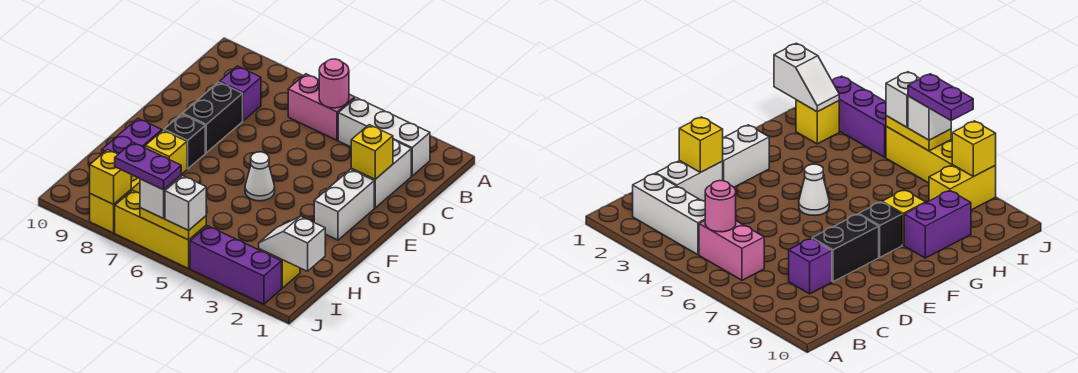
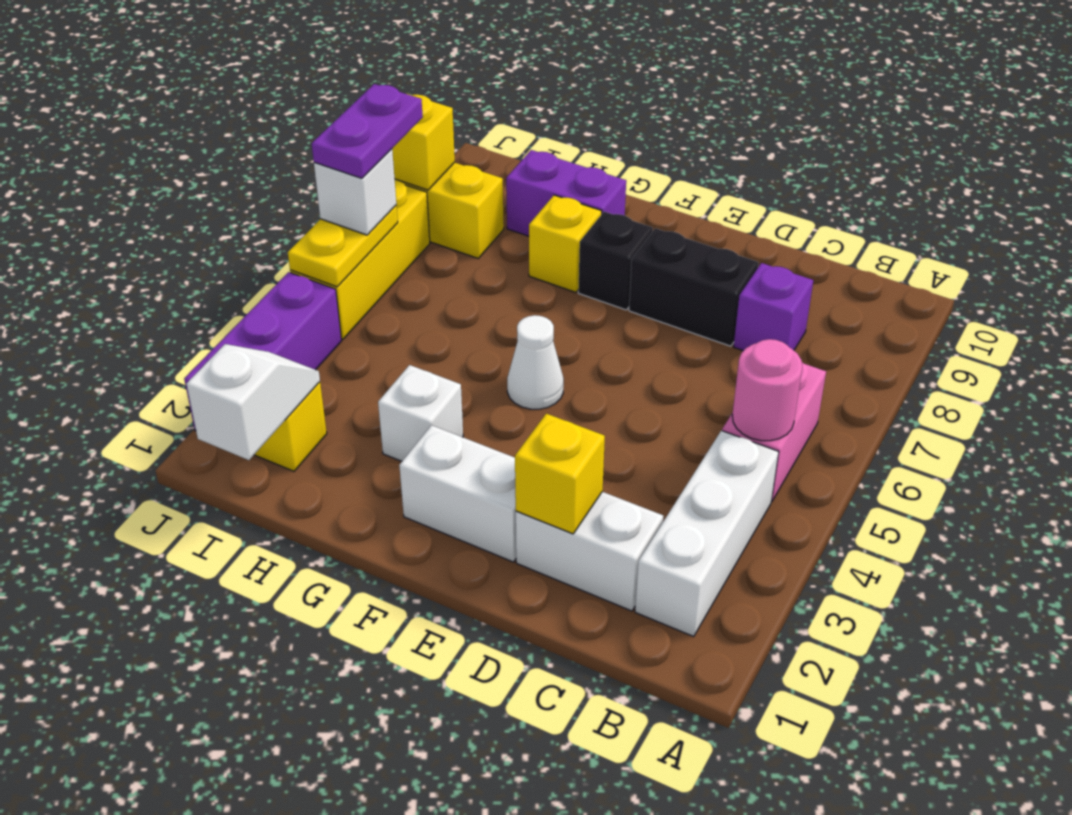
white 1x1 brick [165,176,206,230] -> white 1x1 brick moved to [378,365,463,461]

